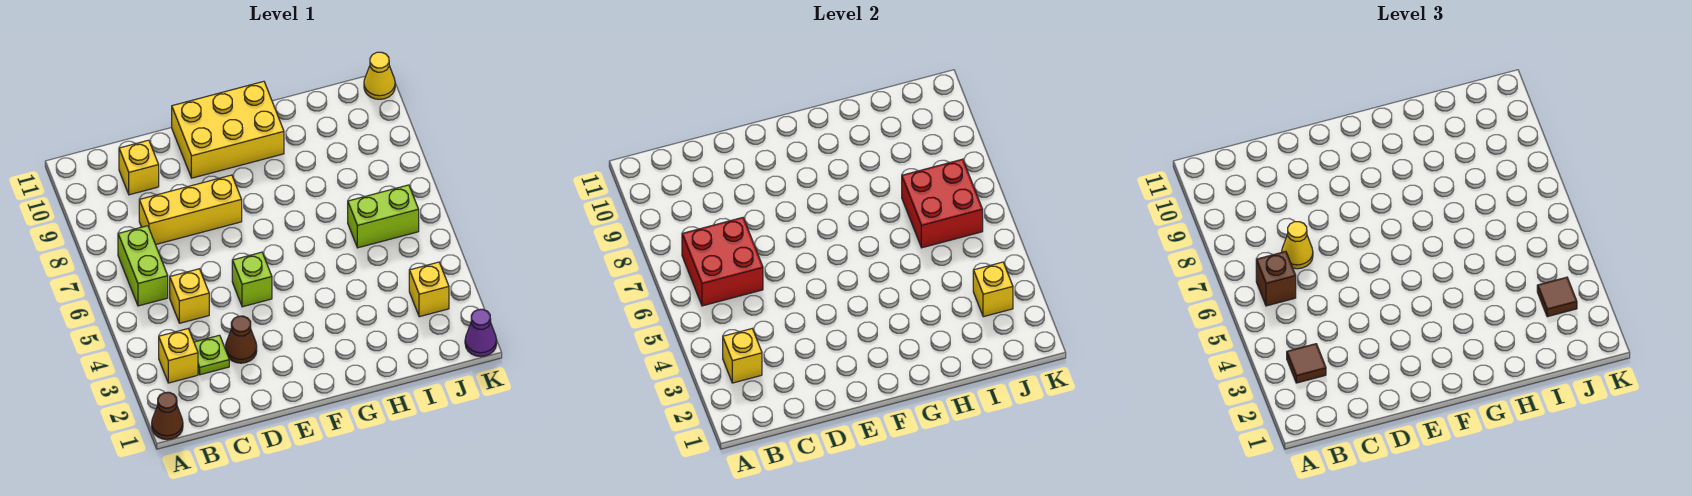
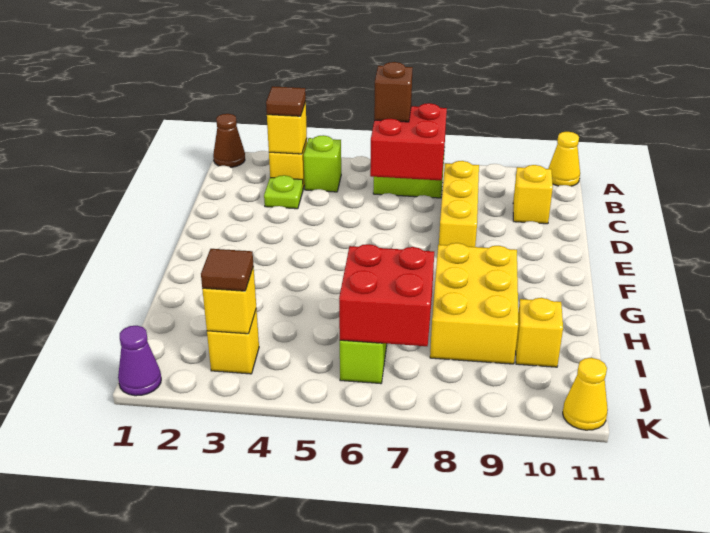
yellow 1x1 brick [170,269,209,323] -> yellow 1x1 brick moved to [516,298,563,367]
yellow 1x1 cone [1282,222,1313,269] -> yellow 1x1 cone moved to [548,132,580,186]
brown 1x1 cone [225,316,257,363] -> none
lime 1x1 brick [232,252,272,307] -> lime 1x1 brick moved to [304,135,341,192]
yellow 2x3 brick [172,81,284,178] -> yellow 2x3 brick moved to [430,243,519,364]

